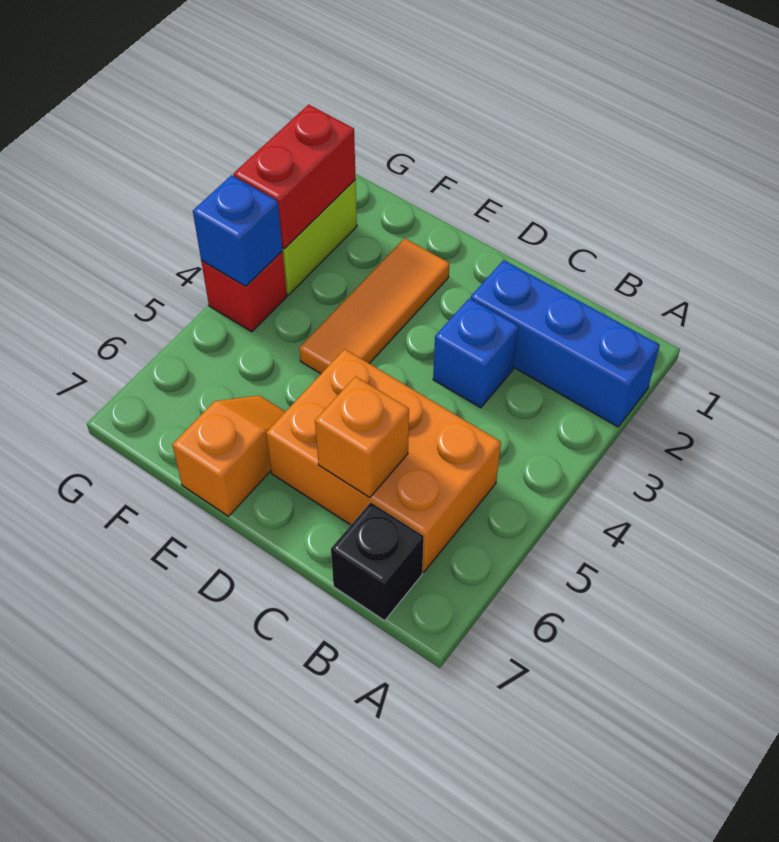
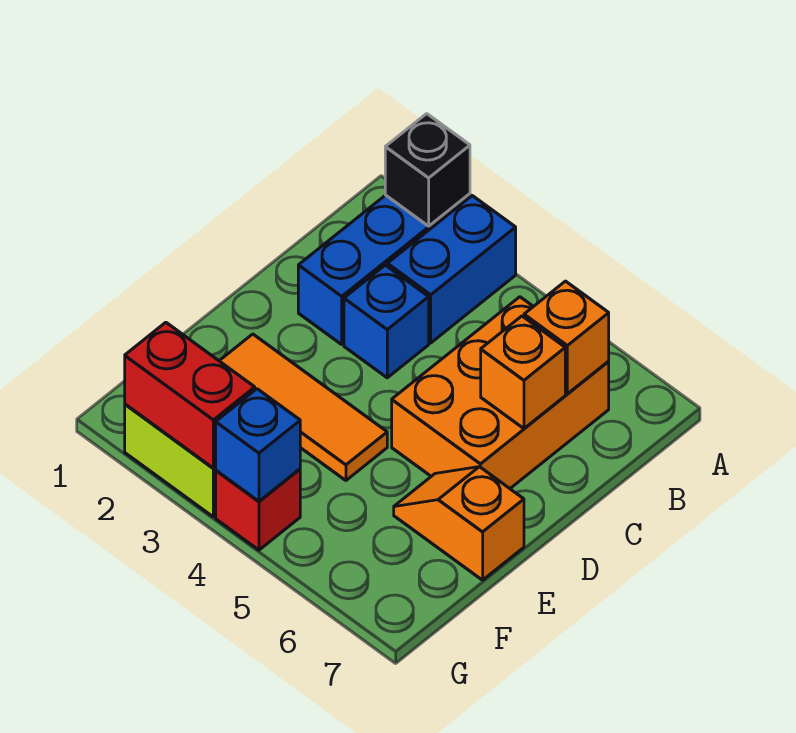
none -> blue 1x2 brick [387,196,516,343]
none -> orange 1x1 brick [524,281,609,394]
black 1x1 brick [331,502,424,621] -> black 1x1 brick moved to [385,114,470,226]

